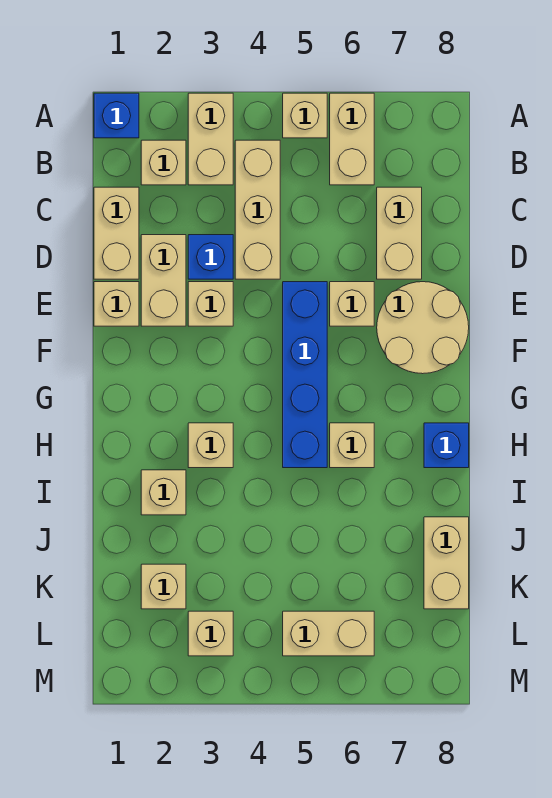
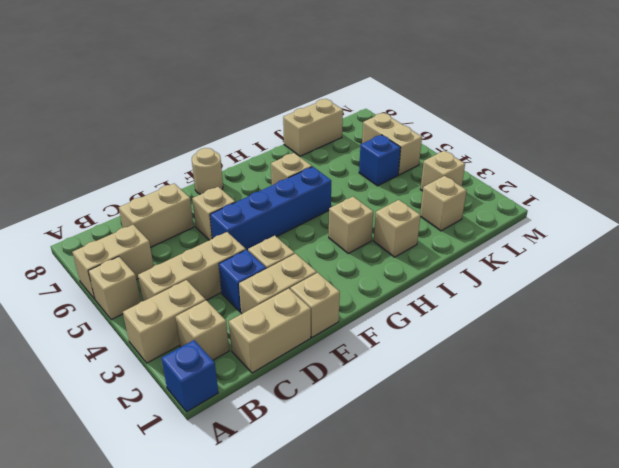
tan 2x2 round brick [377,282,469,374] -> tan 1x1 round brick [192,148,223,194]
blue 1x1 brick [424,423,469,468] -> blue 1x1 brick moved to [359,135,401,186]

